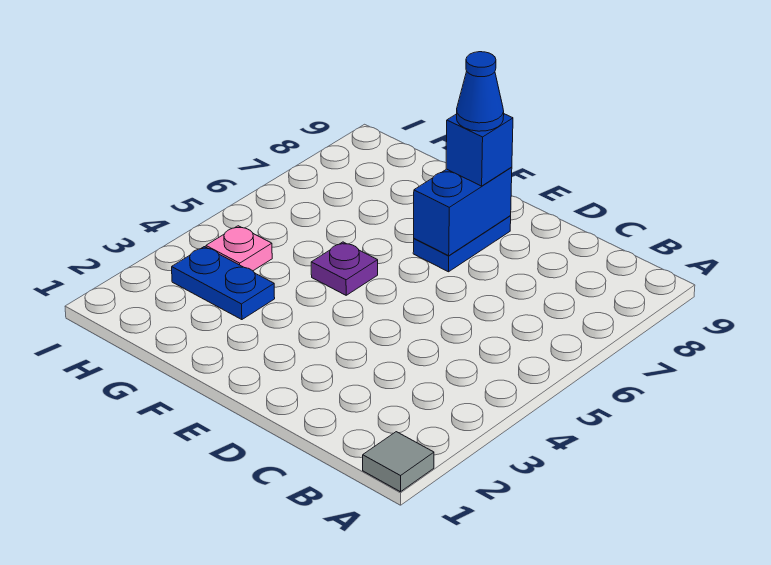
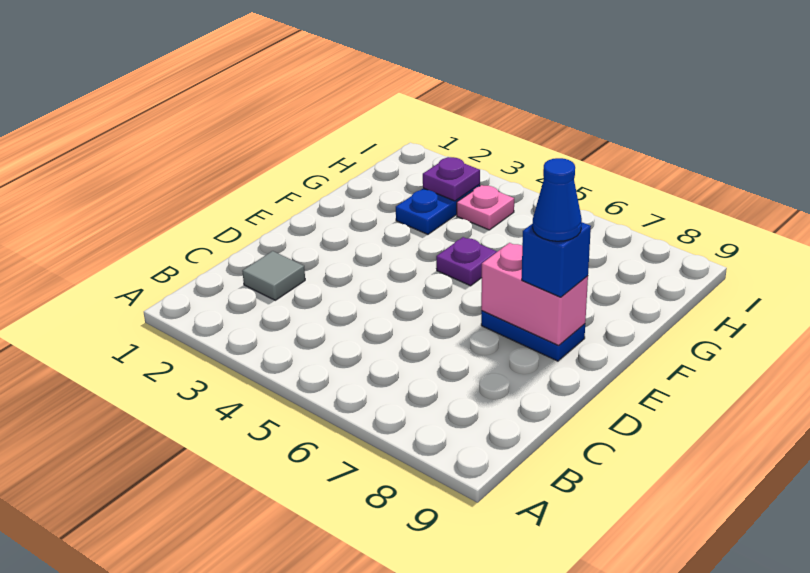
grey 1x1 tile [363,432,434,492] -> grey 1x1 tile moved to [242,251,305,300]
blue 1x2 brick [414,167,512,256] -> pink 1x2 brick [481,243,588,345]
none -> purple 1x1 plate [423,157,480,201]

